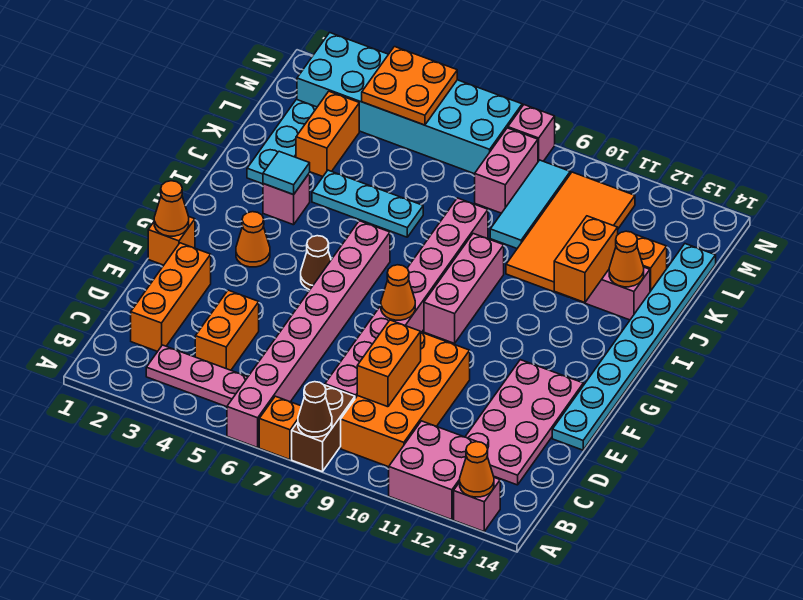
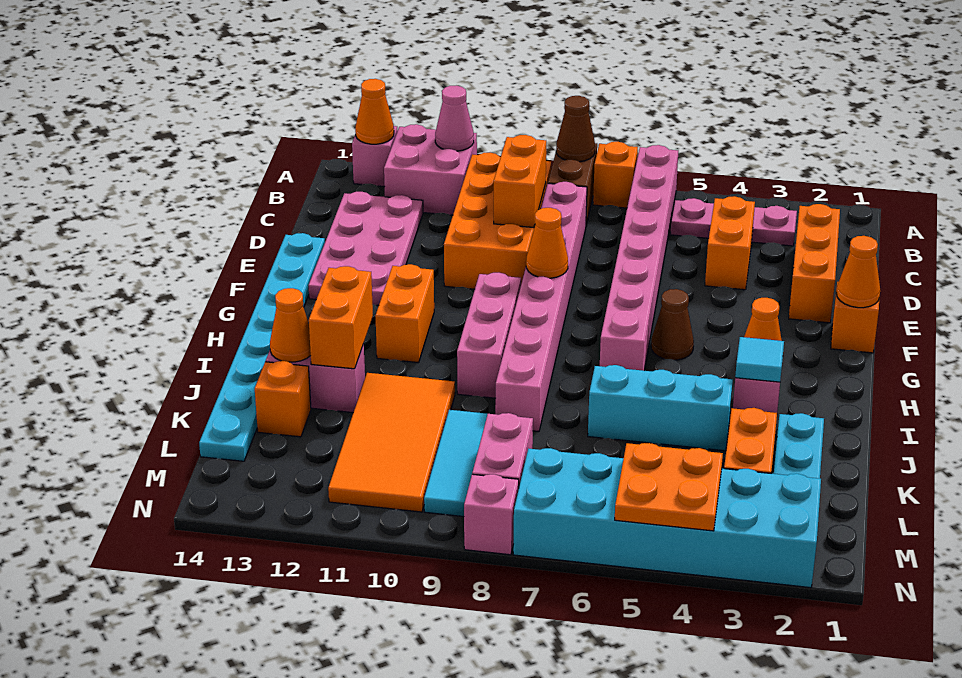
none -> pink 1x1 cone [435,86,474,151]
none -> orange 1x2 brick [375,264,434,363]
cyan 1x3 plate [312,170,423,237] -> cyan 1x3 brick [588,365,733,451]

